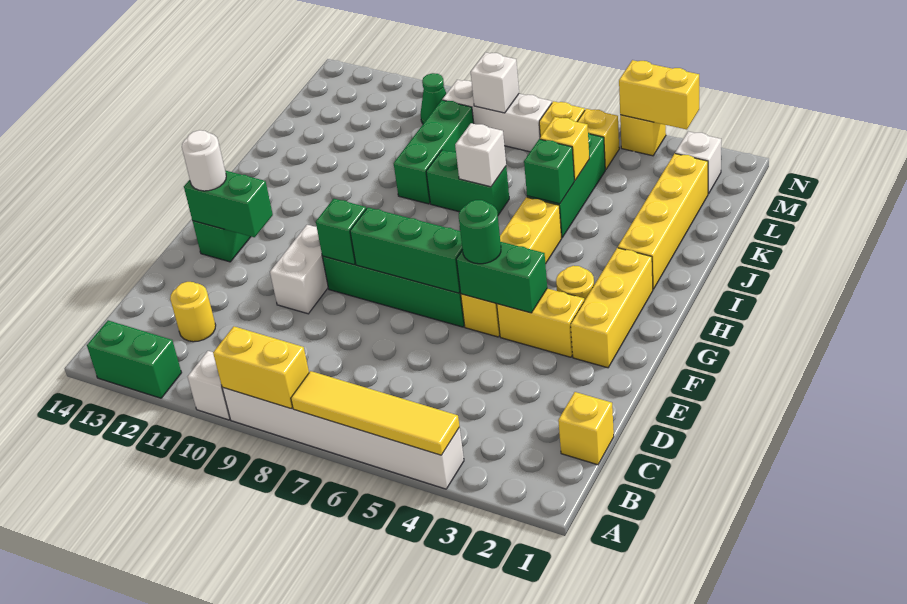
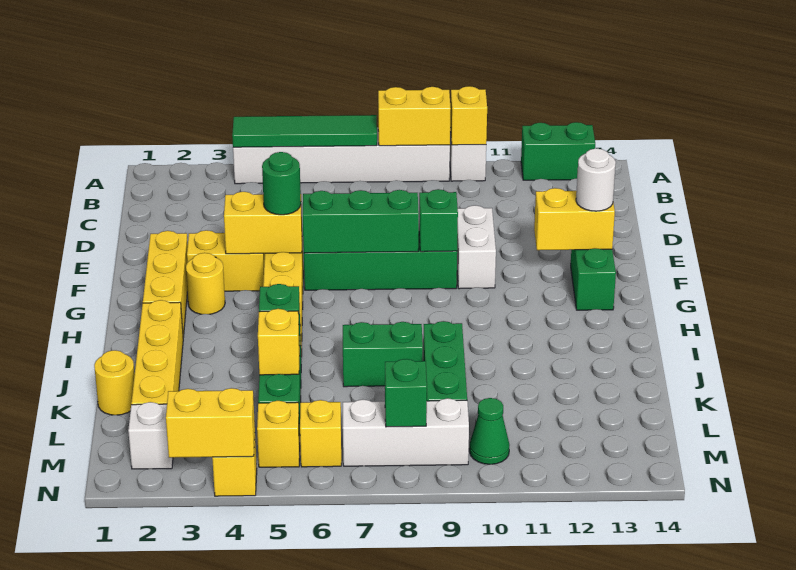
yellow 1x4 tile [291,371,460,455] -> green 1x4 tile [232,115,377,147]
yellow 1x1 brick [558,392,614,465] -> yellow 1x1 brick moved to [450,86,487,145]
yellow 1x1 round brick [170,282,216,342] -> yellow 1x1 round brick moved to [94,350,135,415]
green 1x2 brick [456,242,547,313] -> yellow 1x2 brick [224,192,302,254]
green 1x2 brick [184,171,273,237] -> yellow 1x2 brick [534,188,615,250]
white 1x1 brick [455,123,506,187] -> none
white 1x1 brick [471,52,519,113] -> green 1x1 brick [385,359,427,427]

